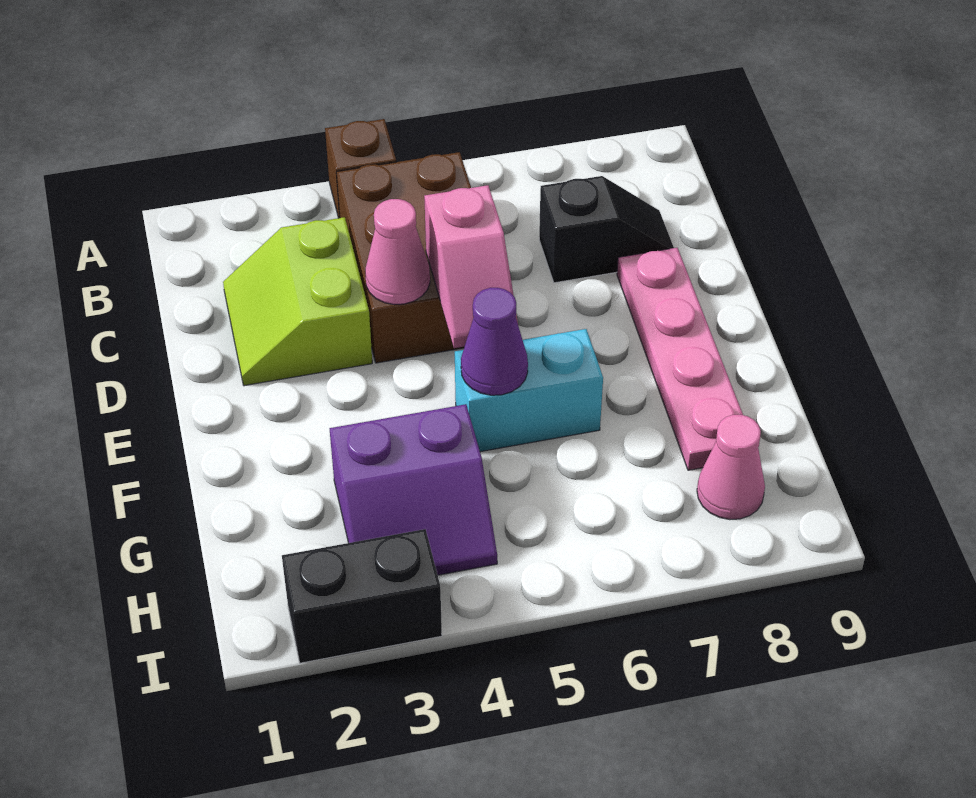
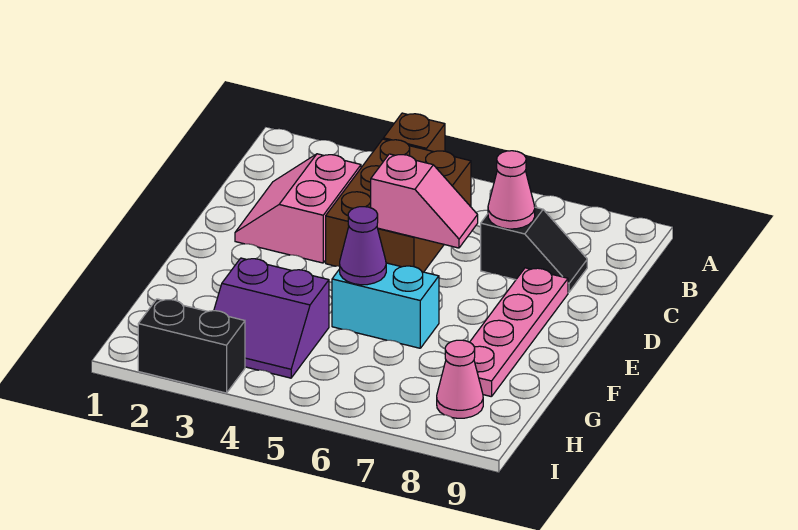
lime 2x2 slope [223,217,372,386] -> pink 2x2 slope [235,154,361,263]
pink 1x1 cone [365,199,430,305] -> pink 1x1 cone moved to [488,151,535,229]
pink 1x2 slope [424,185,518,348] -> pink 1x2 slope turned to [371,154,478,248]

